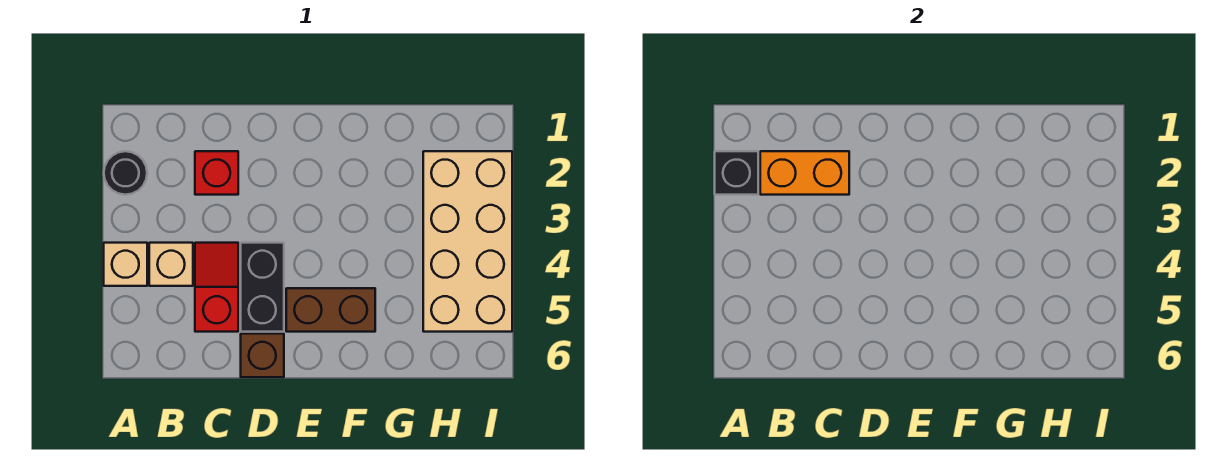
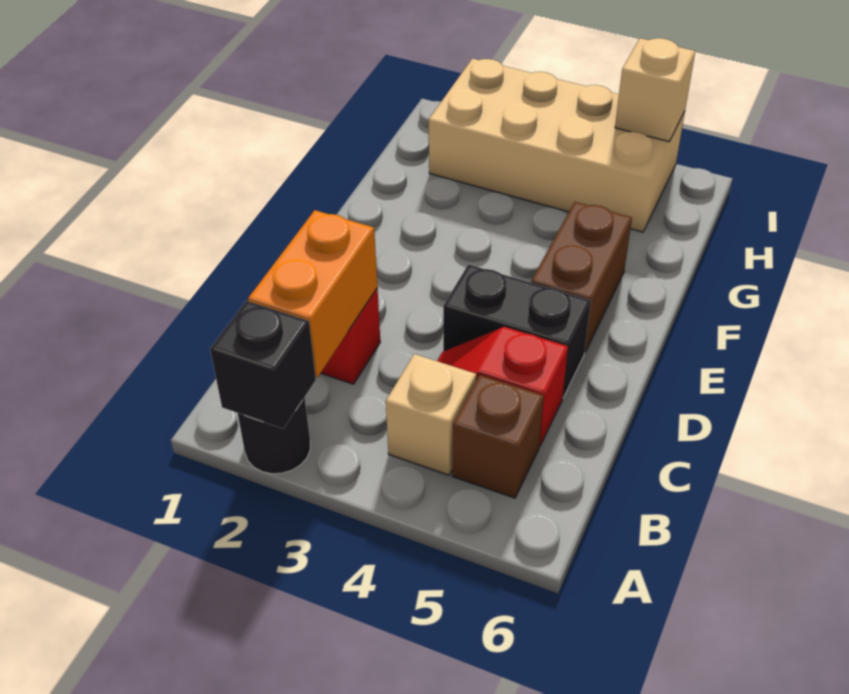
tan 1x1 brick [104,243,147,286] -> tan 1x1 brick moved to [615,38,695,141]
brown 1x1 brick [241,334,284,377] -> brown 1x1 brick moved to [452,375,544,498]

